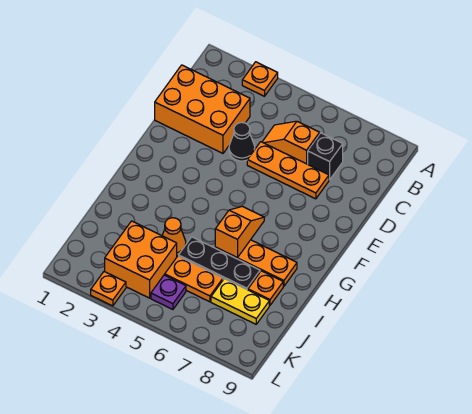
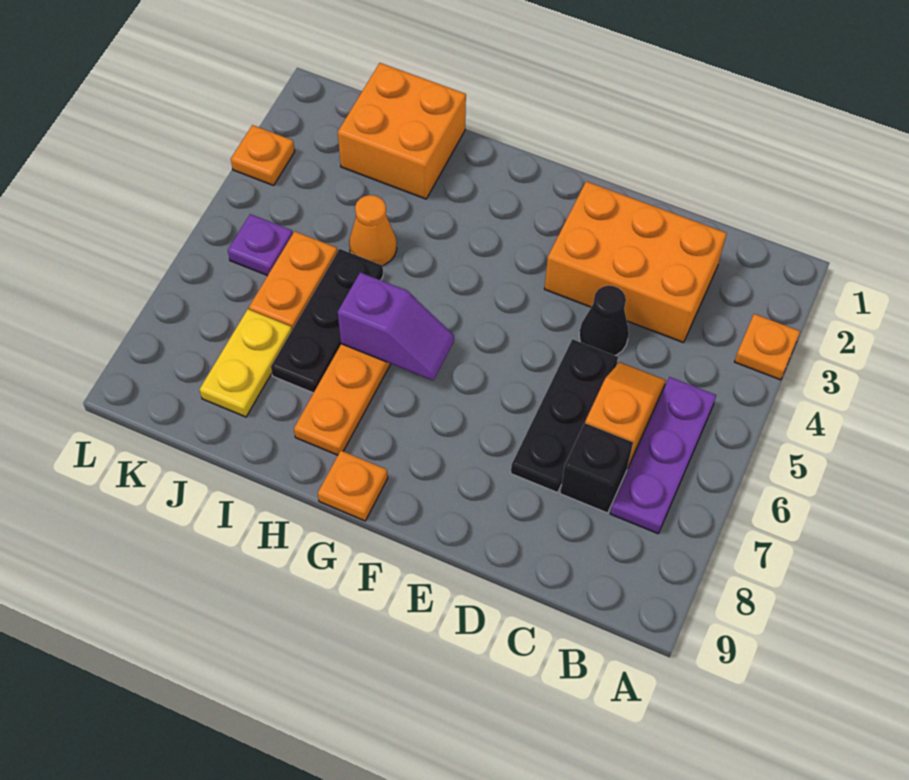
none -> purple 1x3 plate [610,377,716,534]
orange 2x3 brick [155,65,250,153] -> orange 2x3 brick turned to [544,181,727,343]
orange 1x3 plate [247,142,329,199] -> black 1x3 plate [511,339,618,493]
orange 1x2 slope [215,206,264,258] -> purple 1x2 slope [338,272,454,380]
orange 1x1 plate [248,271,283,305] -> orange 1x1 plate moved to [318,451,388,521]
orange 2x2 brick [105,221,177,298] -> orange 2x2 brick moved to [338,63,466,199]

